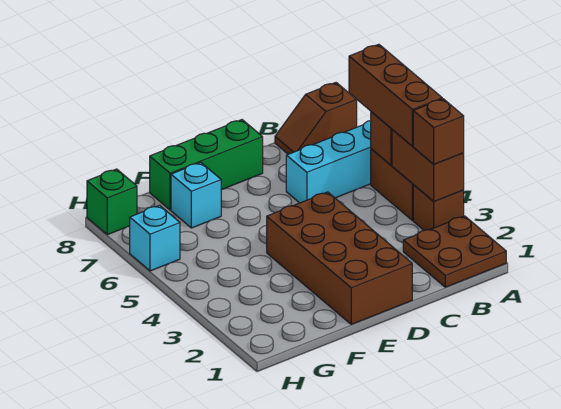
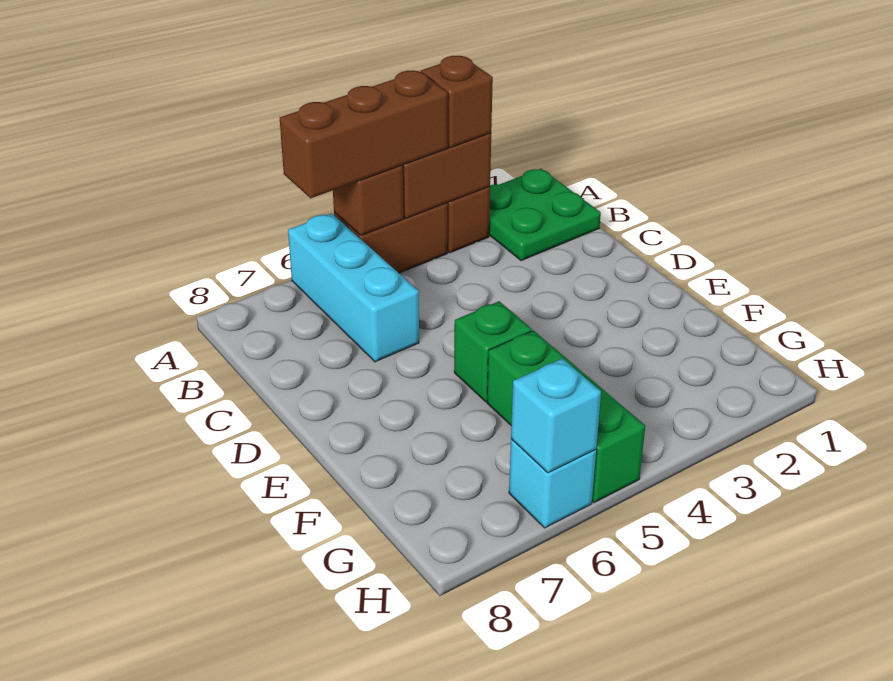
brown 2x2 plate [403,216,506,287] -> green 2x2 plate [489,169,601,261]
brown 1x2 slope [275,83,357,154] -> none
brown 2x4 brick [267,192,412,324] -> none
green 1x3 brick [150,120,263,210] -> green 1x3 brick moved to [487,330,645,503]
cyan 1x1 brick [171,162,221,228] -> cyan 1x1 brick moved to [511,359,601,473]
green 1x1 brick [87,169,137,235] -> green 1x1 brick moved to [454,301,532,402]

